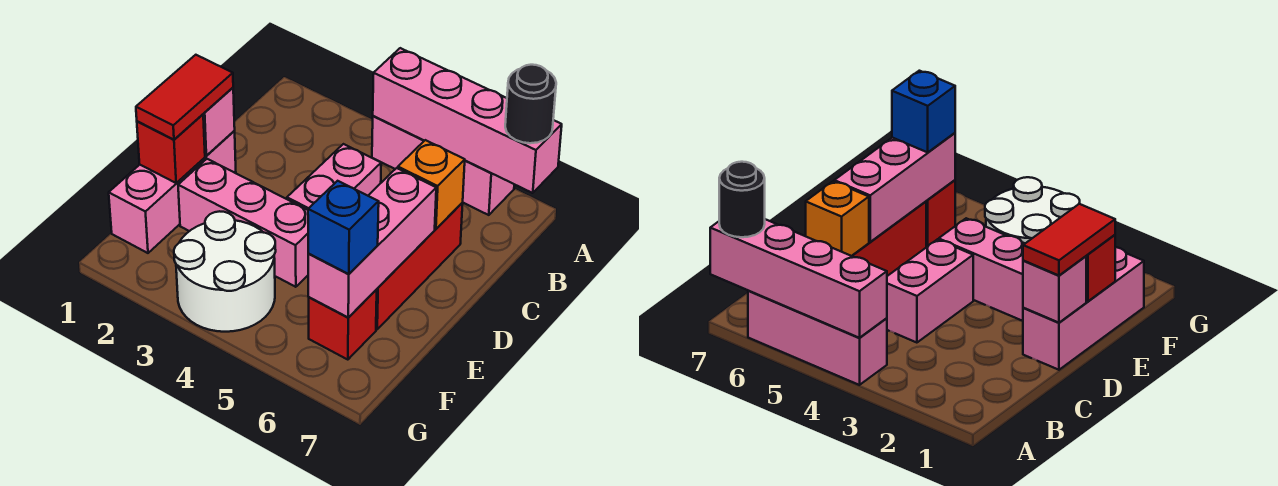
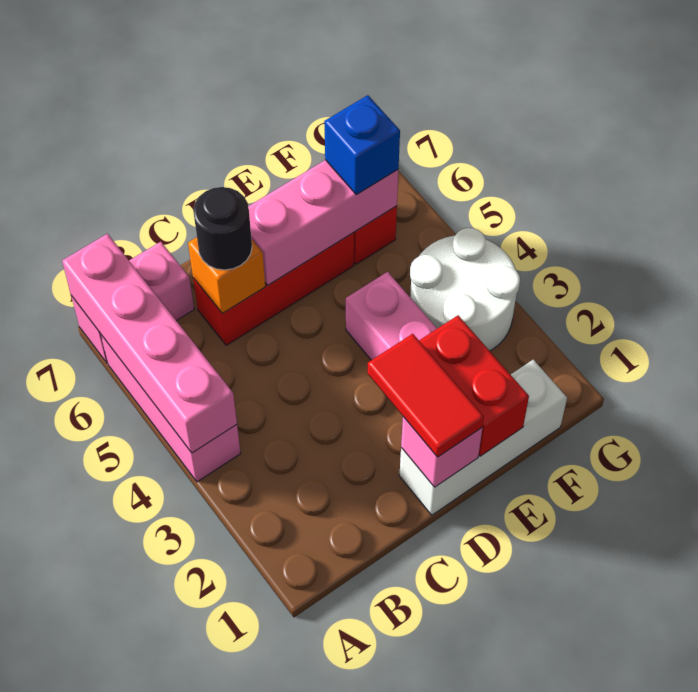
black 1x1 round brick [505,65,556,143] -> black 1x1 round brick moved to [193,187,252,270]
pink 1x2 brick [287,144,381,210] -> pink 1x2 brick moved to [71,242,194,363]
pink 1x3 brick [109,131,236,253] -> white 1x3 brick [399,360,567,515]
red 1x2 tile [136,55,233,140] -> red 1x2 tile turned to [368,334,484,457]
red 1x1 brick [137,114,205,183] -> red 1x2 brick [419,316,529,456]

